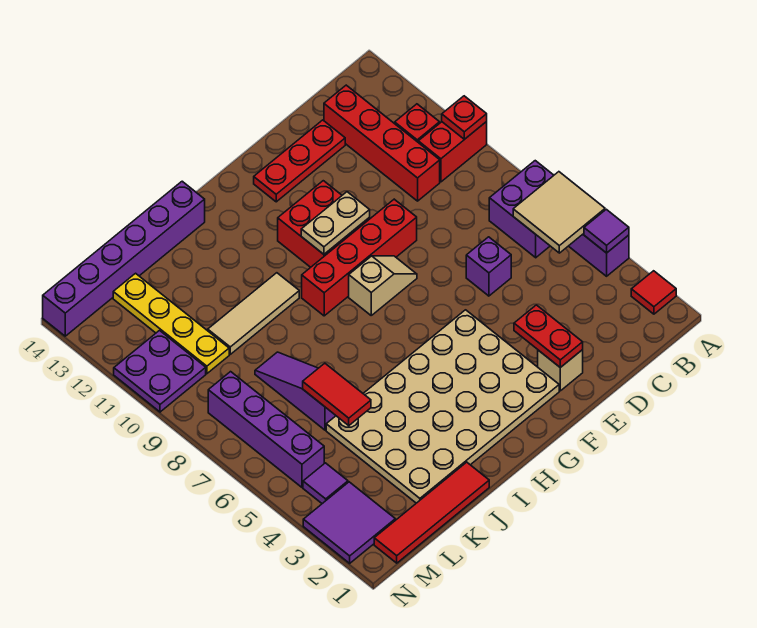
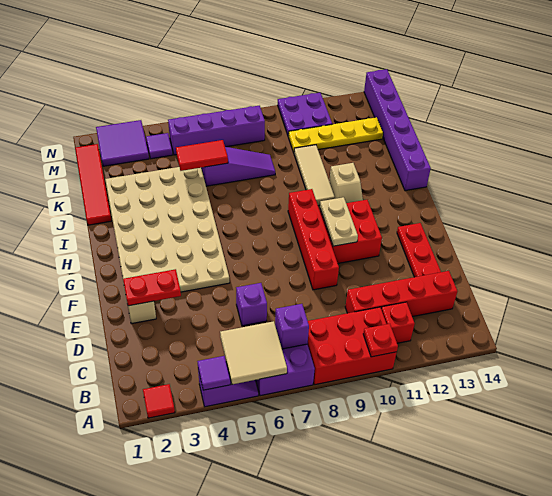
red 1x2 brick [418,122,487,182] -> red 2x3 brick [308,307,397,385]
none -> purple 1x1 brick [275,304,309,349]
tan 1x2 slope [349,256,417,315] -> tan 1x2 slope moved to [329,163,363,203]

